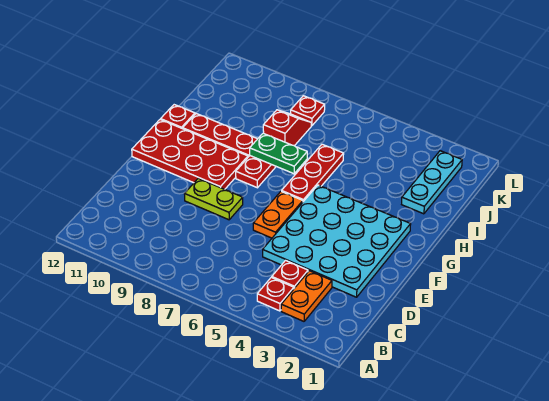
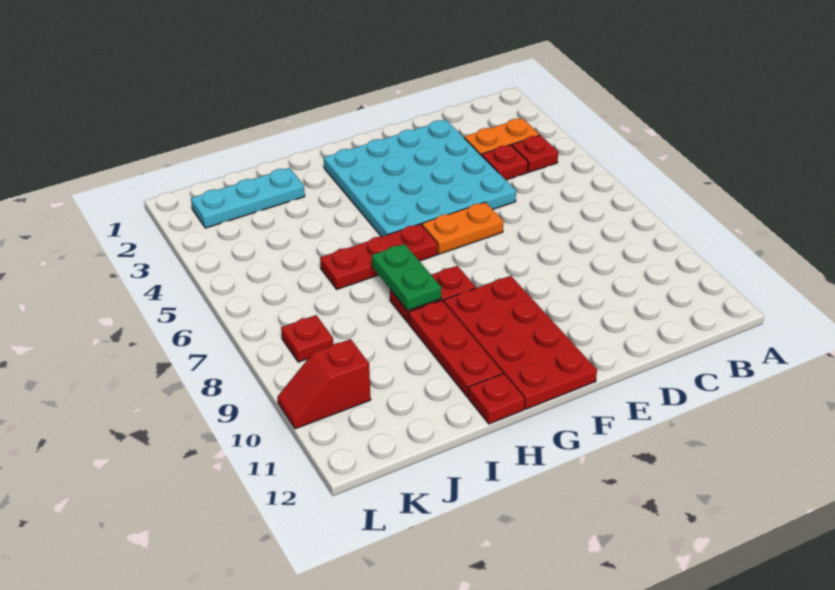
lime 1x2 plate [185,178,243,220] -> none
red 1x2 slope [263,110,311,146] -> red 1x2 slope moved to [277,339,371,429]

